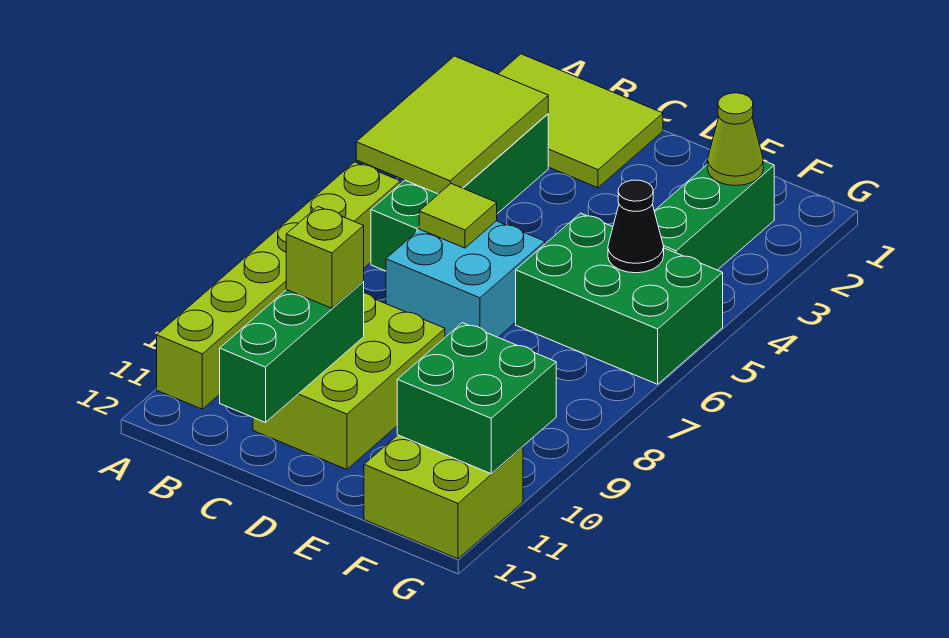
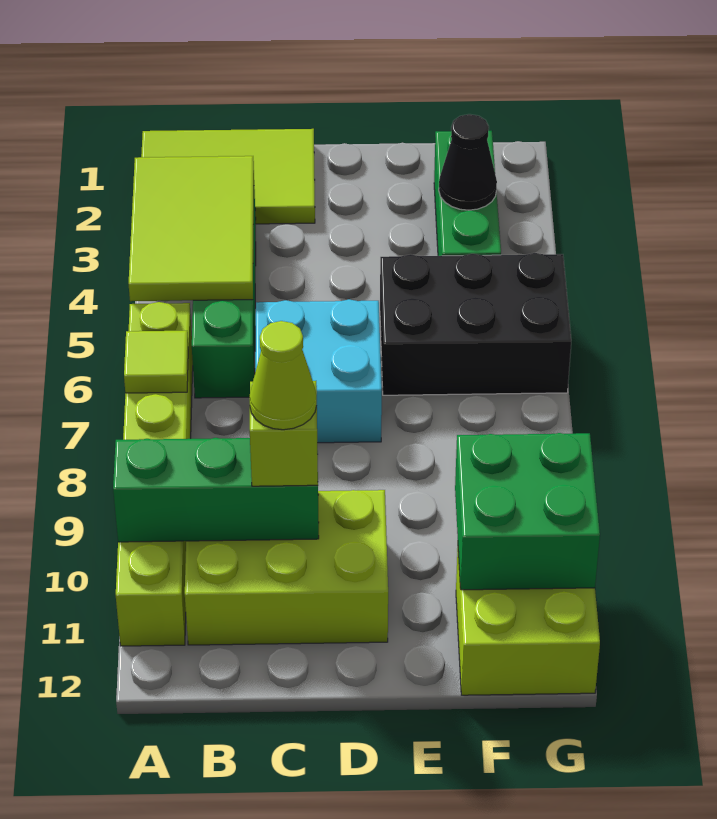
lime 1x1 tile [419,184,497,248] -> lime 1x1 tile moved to [124,331,188,393]
lime 2x3 brick [253,293,445,469] -> lime 2x3 brick turned to [185,490,388,645]
green 1x3 brick [220,282,364,423] -> green 1x3 brick turned to [113,438,319,542]
green 2x3 brick [516,213,723,384] -> black 2x3 brick [380,253,571,395]
lime 1x1 cone [708,93,763,186] -> lime 1x1 cone moved to [249,321,317,430]
black 1x1 cone [608,180,664,273] -> black 1x1 cone moved to [439,114,497,210]

